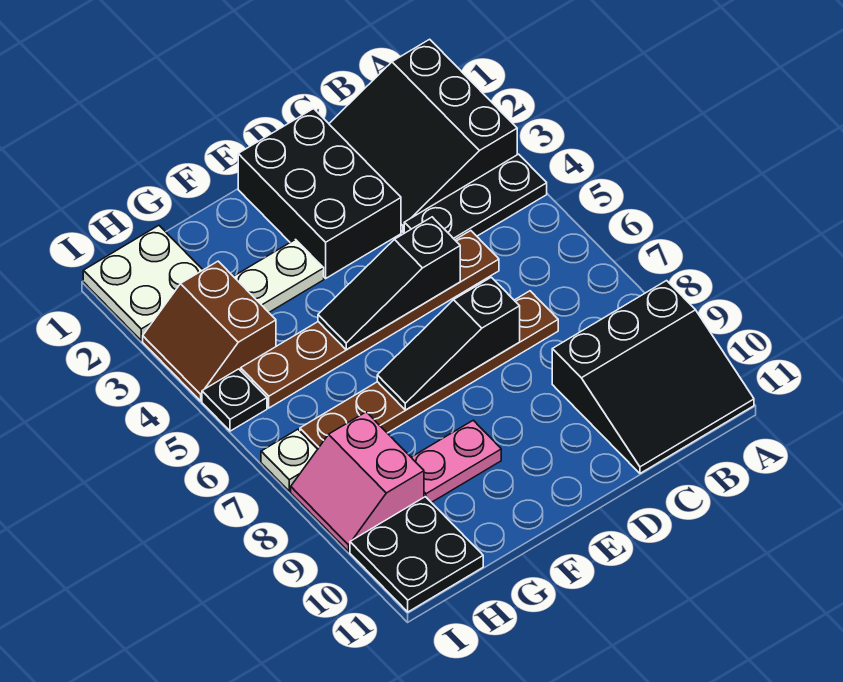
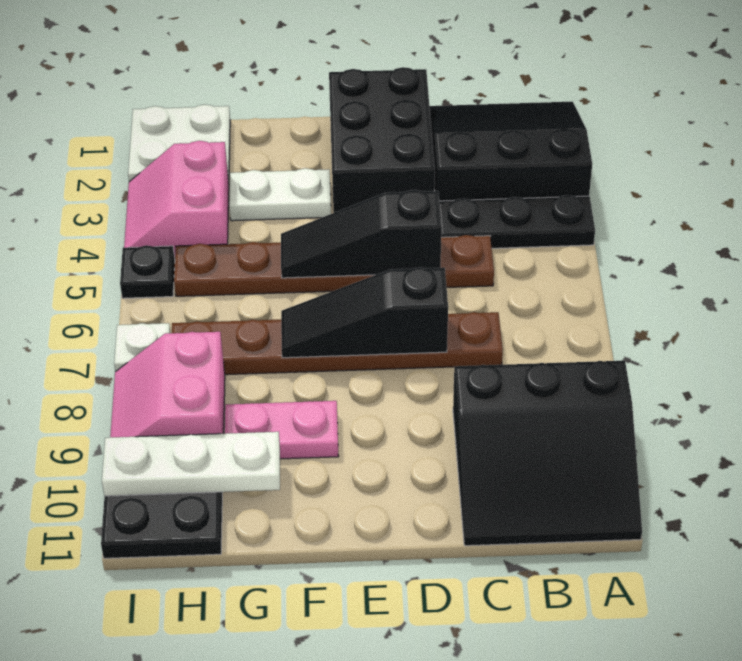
black 3x3 slope [329,39,517,232] -> black 3x3 slope turned to [430,102,592,201]
none -> white 1x3 plate [102,432,280,496]
brown 2x2 slope [143,261,276,401] -> pink 2x2 slope [124,141,229,258]

